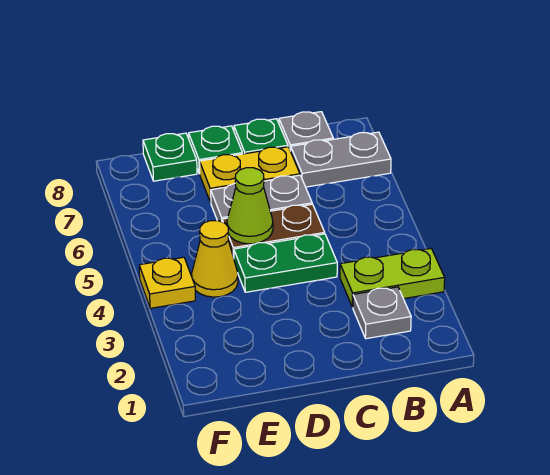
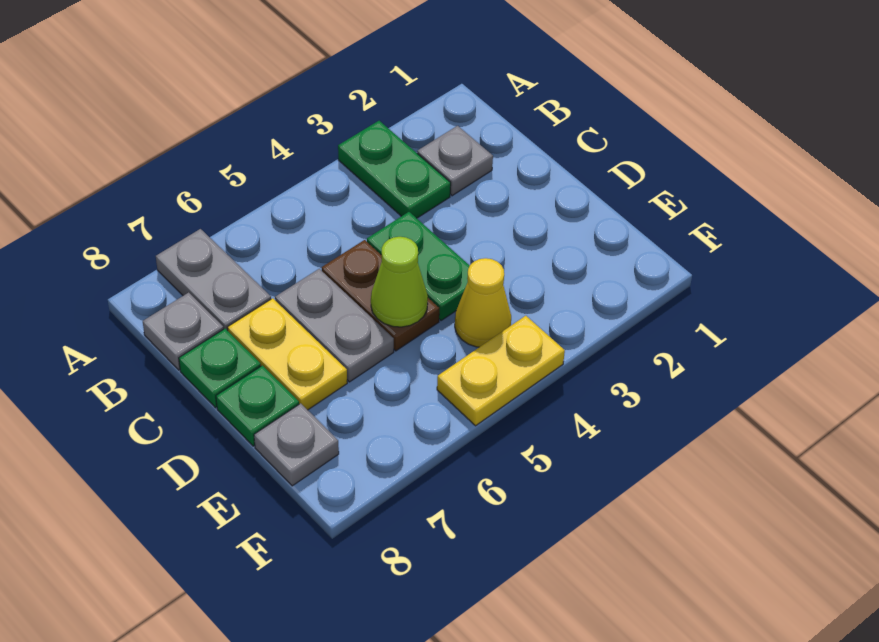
lime 1x2 plate [340,249,445,307] -> green 1x2 plate [338,121,451,218]
green 1x1 plate [143,133,197,181] -> grey 1x1 plate [254,403,339,486]
yellow 1x1 plate [139,257,195,308] -> yellow 1x2 plate [437,316,565,426]

